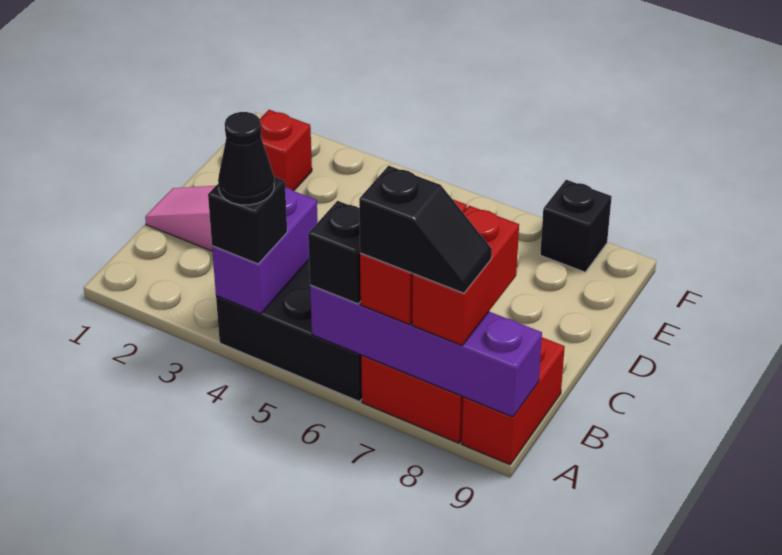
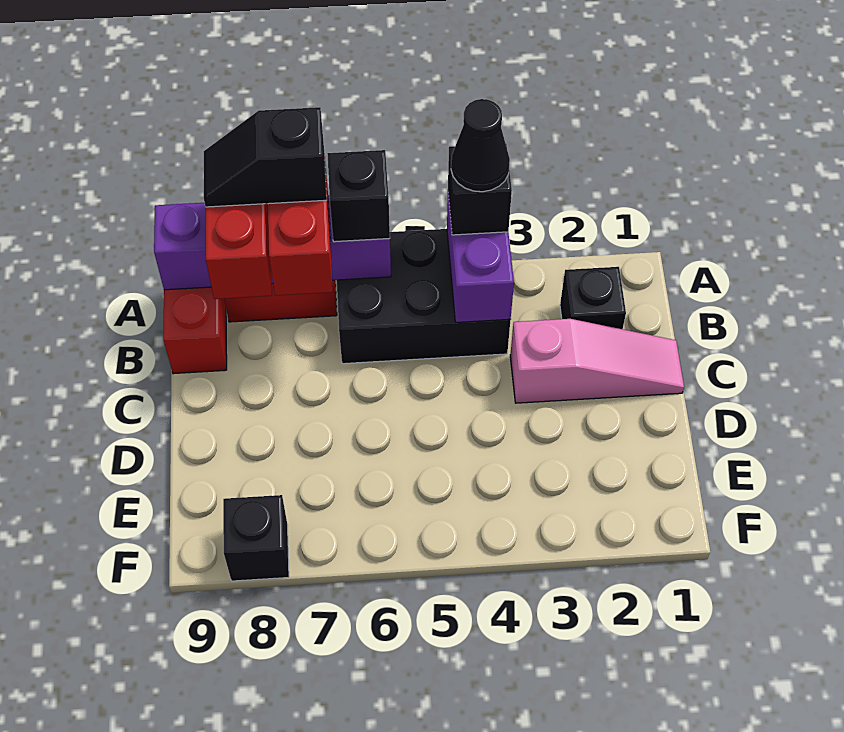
none -> black 1x1 brick [560,267,626,329]
red 1x1 brick [260,110,312,191] -> none

